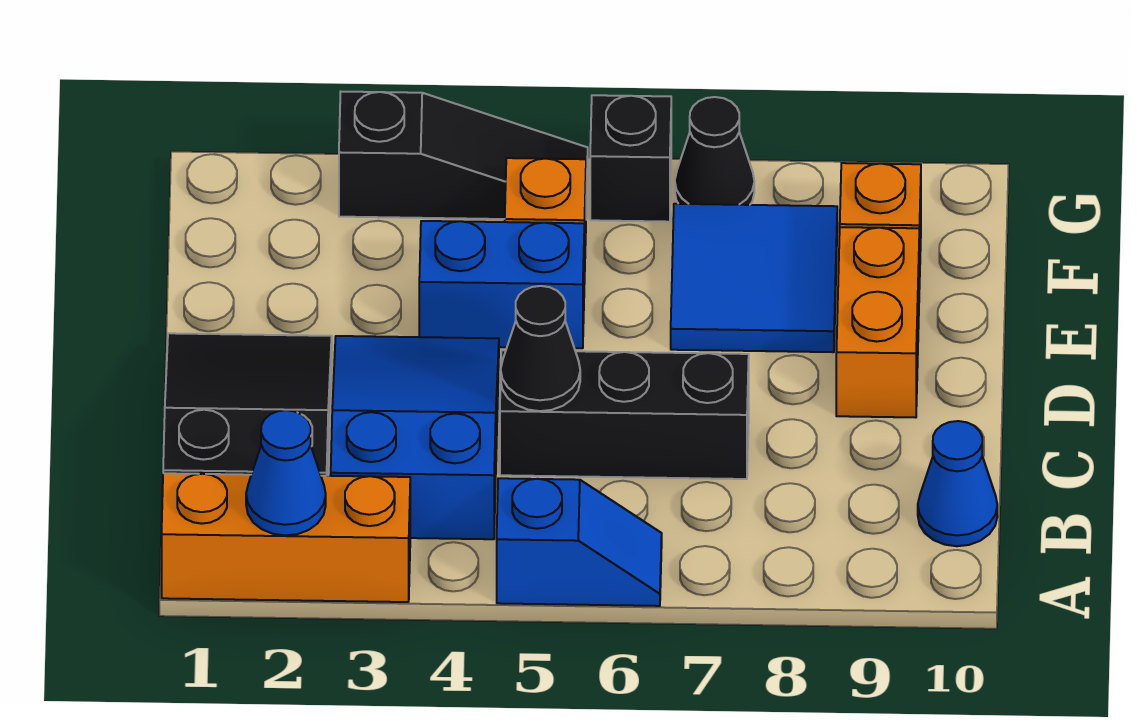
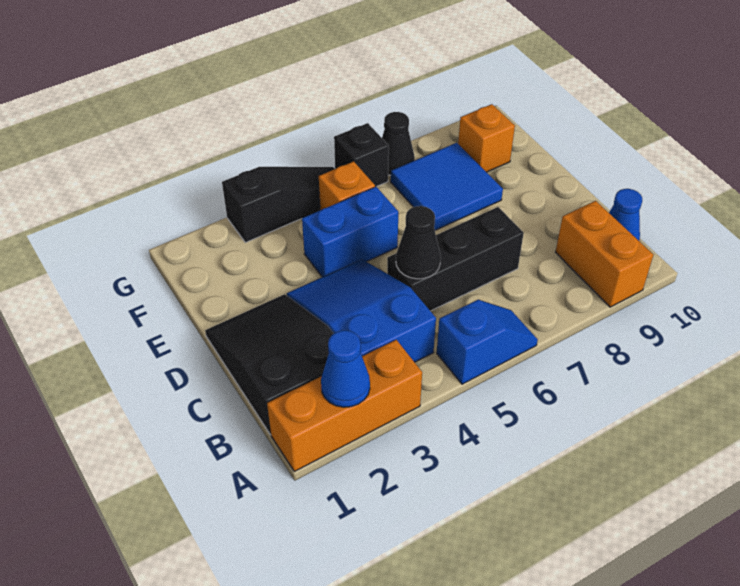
orange 1x2 brick [836,227,919,418] -> orange 1x2 brick moved to [556,201,653,307]

